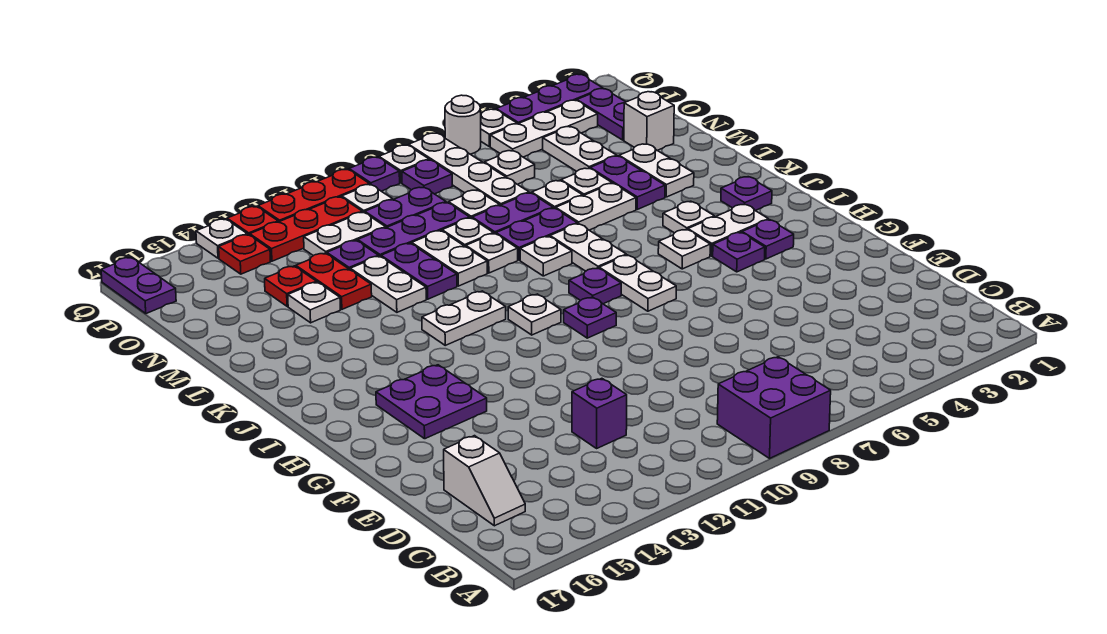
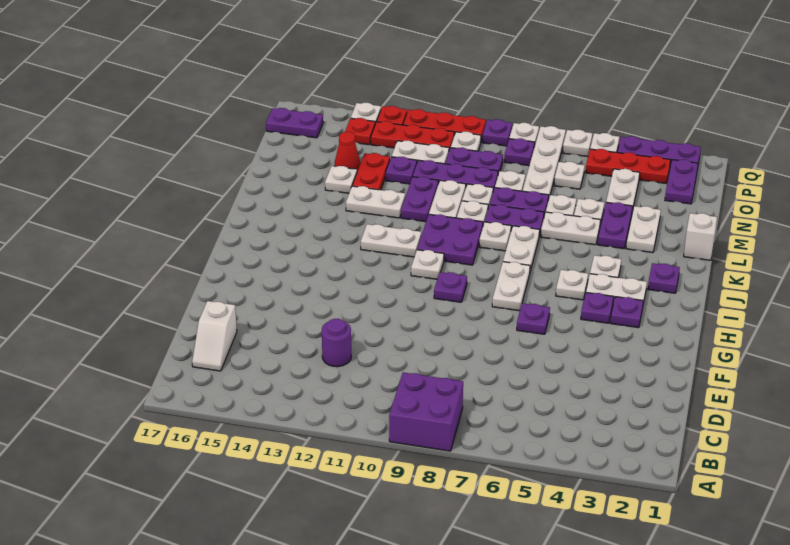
purple 1x1 brick [572,378,627,448] -> purple 1x1 round brick [322,319,351,367]
purple 2x2 plate [376,365,487,439] -> purple 2x2 plate moved to [417,214,483,265]
purple 1x1 plate [569,268,621,304] -> purple 1x1 plate moved to [517,303,550,334]
white 1x2 plate [350,256,426,312] -> white 1x2 plate turned to [346,186,405,218]
white 1x1 brick [624,92,674,150] -> white 1x1 brick moved to [684,213,717,260]
red 1x1 plate [265,266,317,306] -> red 1x1 cone [335,132,361,172]
white 1x3 plate [490,100,598,157] -> red 1x3 plate [586,149,670,183]
purple 1x2 plate [101,257,176,314] -> purple 1x2 plate turned to [266,108,323,138]
white 1x1 round brick [445,95,481,154] -> white 1x1 plate [563,130,593,157]

